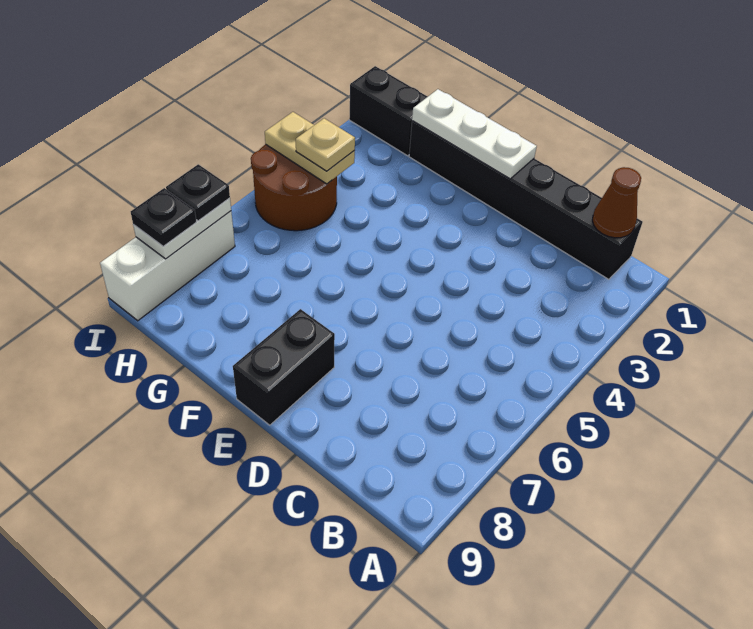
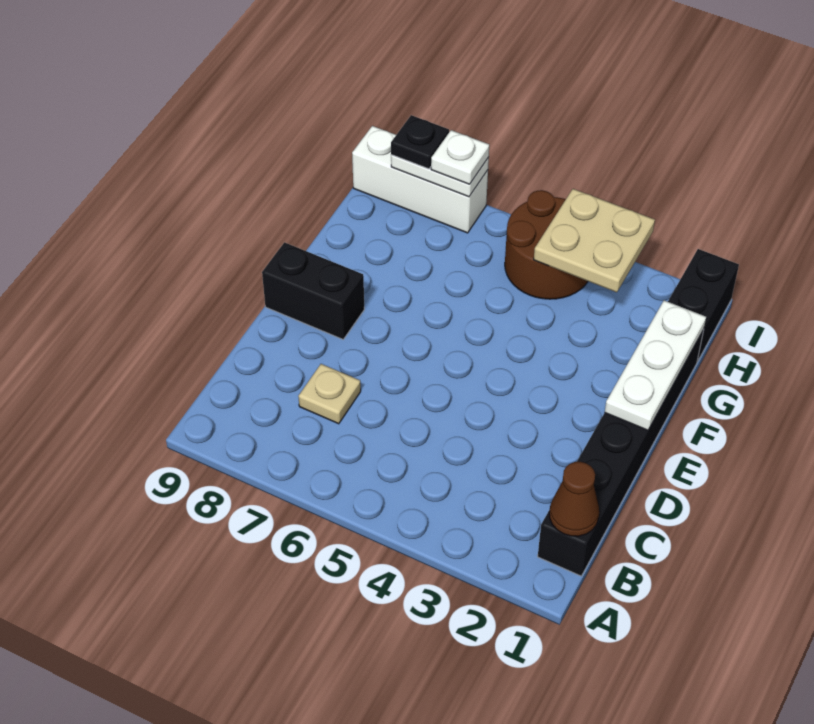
tan 1x2 plate [265,112,355,184] -> tan 2x2 plate [534,189,655,292]
tan 1x1 plate [296,118,355,171] -> tan 1x1 plate moved to [298,364,361,424]
black 1x1 plate [166,164,230,221] -> white 1x1 plate [431,130,489,184]

